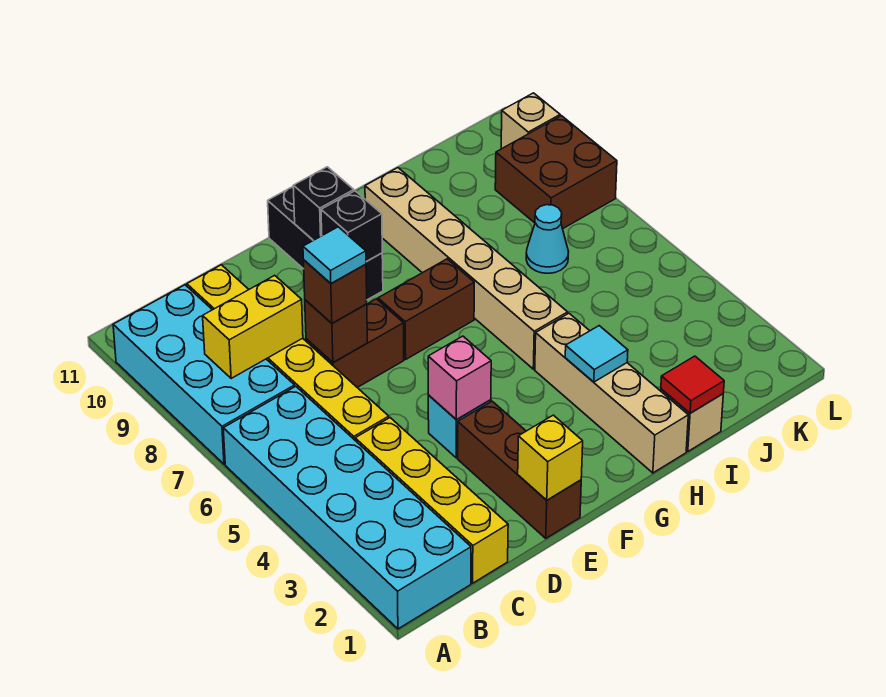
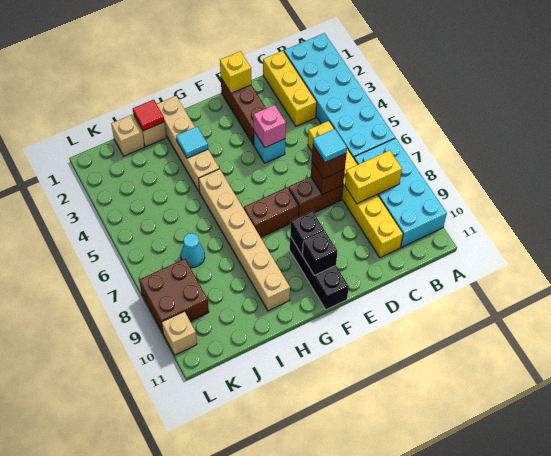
yellow 1x4 brick [355,418,508,583] -> yellow 1x3 brick [263,51,317,126]
none -> tan 1x1 brick [111,115,144,156]

